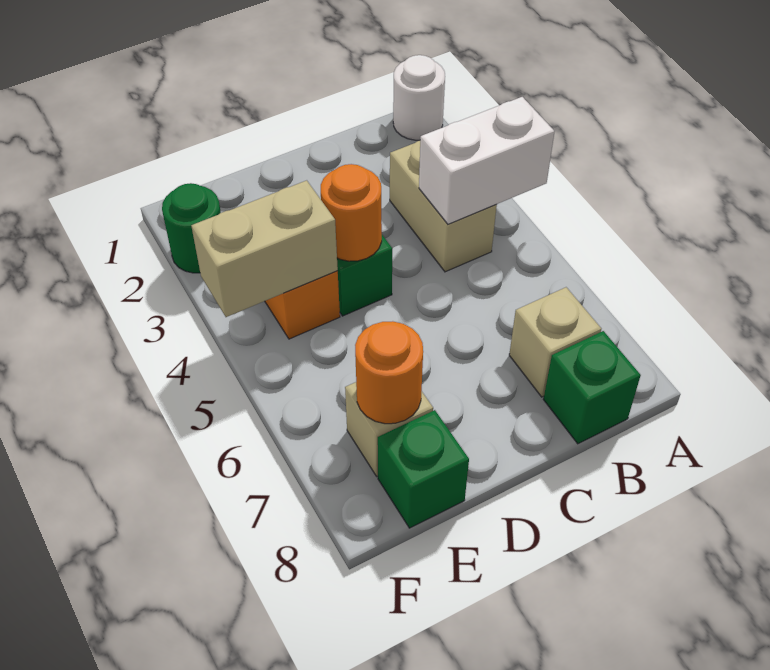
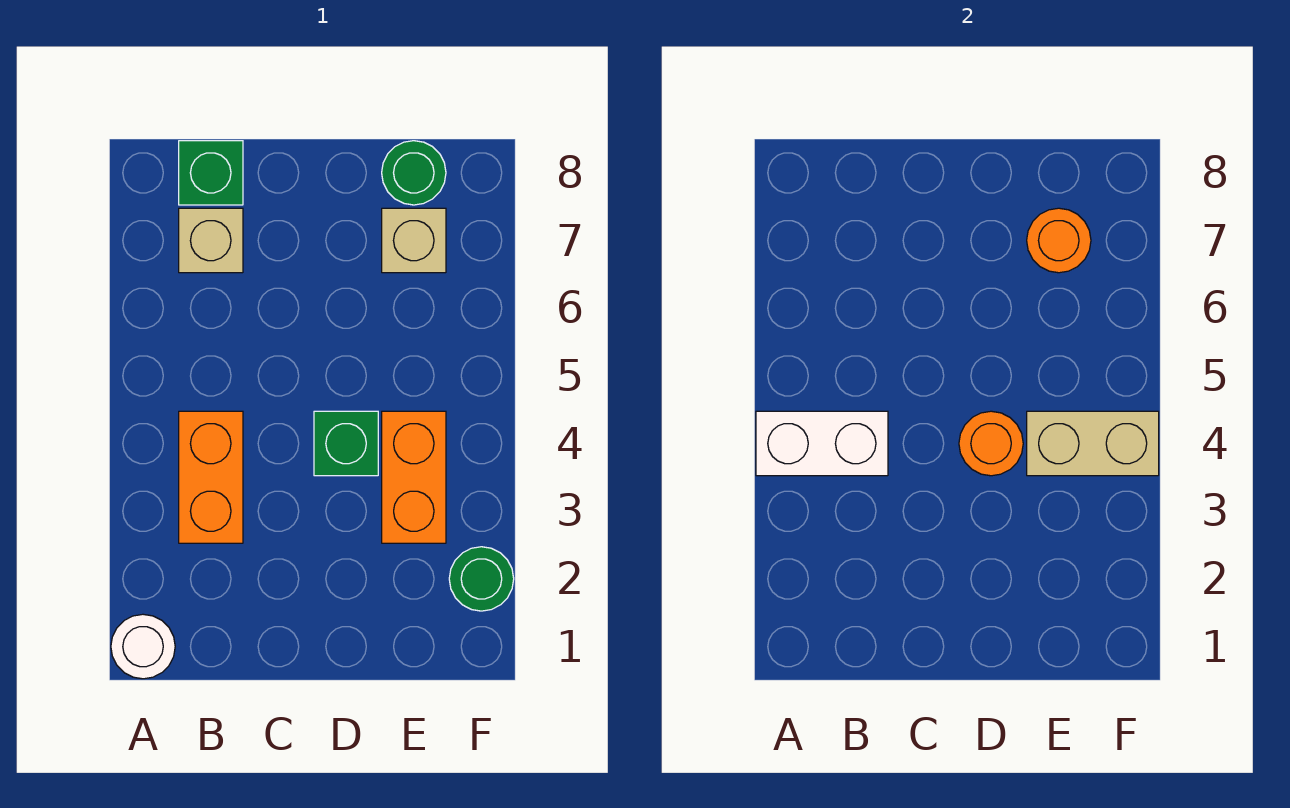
tan 1x2 brick [390,140,497,272] -> orange 1x2 brick [179,411,243,543]
green 1x1 brick [378,410,469,528] -> green 1x1 round brick [382,141,446,205]

